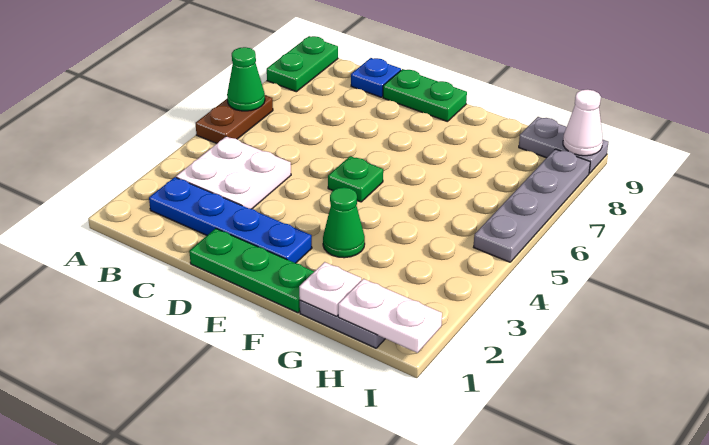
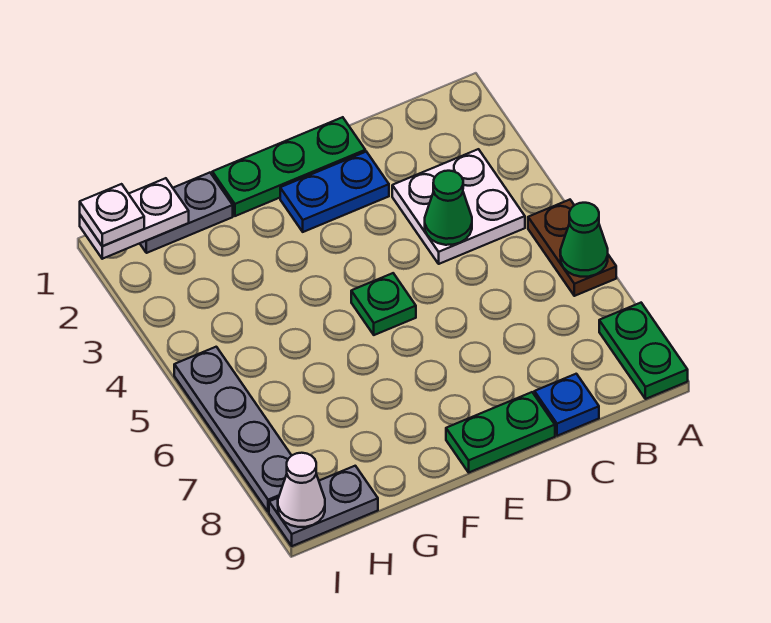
blue 1x4 plate [149,177,312,263] -> blue 1x2 plate [280,152,389,232]
green 1x1 cone [323,187,365,258] -> green 1x1 cone moved to [425,171,472,245]
white 1x1 plate [299,262,361,316] -> white 1x1 plate moved to [80,184,144,246]

